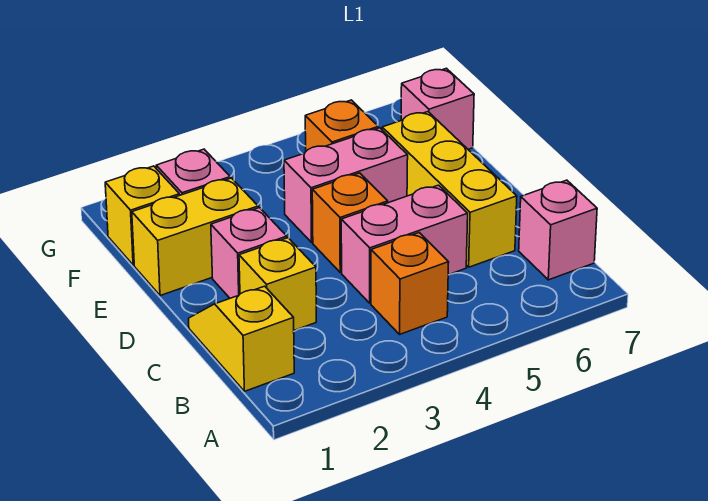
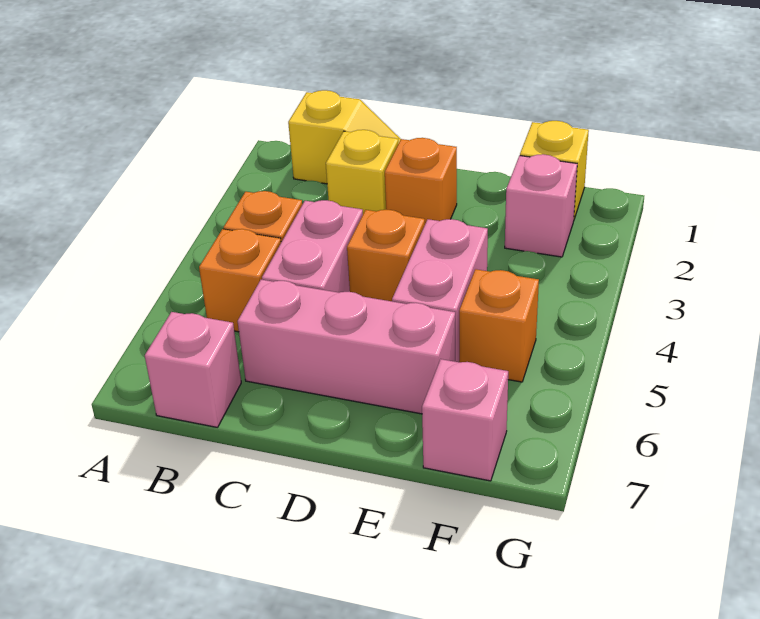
none -> orange 1x1 brick [199,229,281,332]
yellow 1x3 brick [382,112,517,267] -> pink 1x3 brick [238,280,455,414]
pink 1x1 brick [211,208,287,298] -> orange 1x1 brick [385,138,457,224]
yellow 1x2 brick [132,178,258,296] -> none

